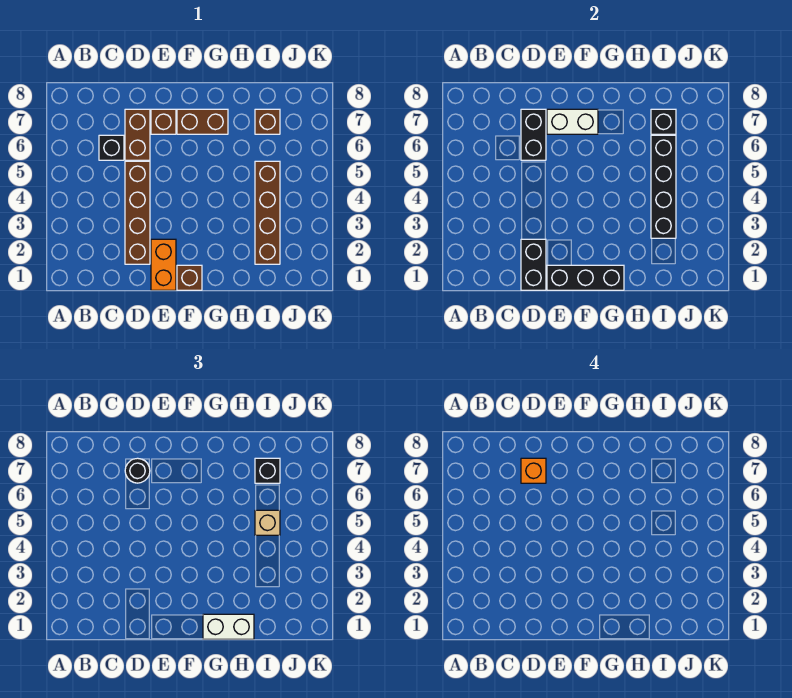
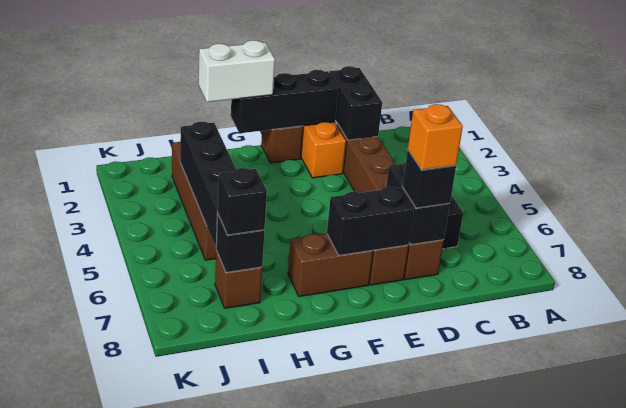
black 1x1 round brick [125,458,150,483] -> black 1x1 brick [403,150,456,208]
white 1x2 brick [547,109,598,134] -> black 1x2 brick [327,187,414,255]
tan 1x1 brick [255,510,280,535] -> none

